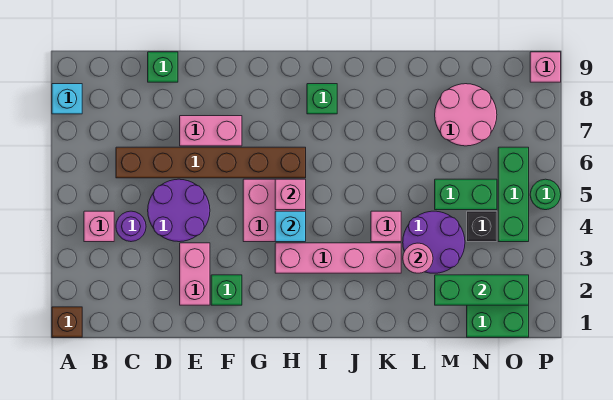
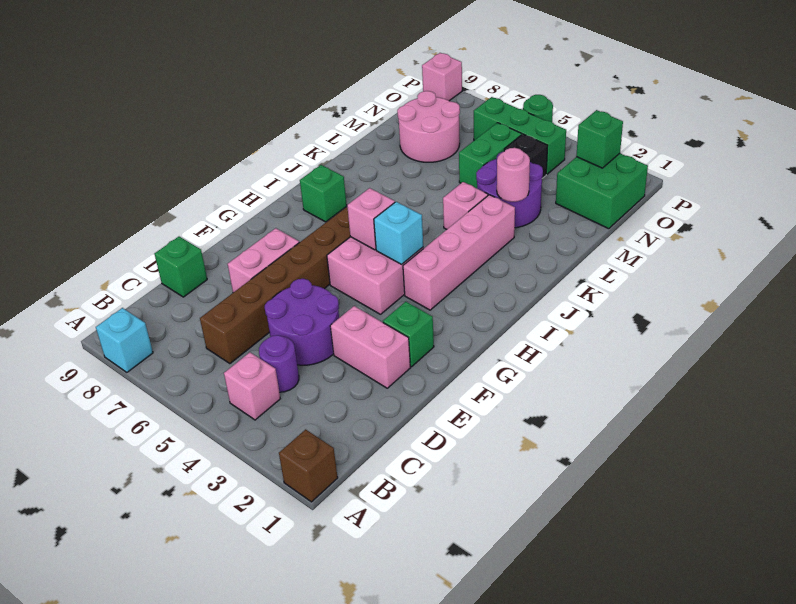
green 1x3 brick [435,275,529,305] -> green 1x1 brick [576,110,623,168]

